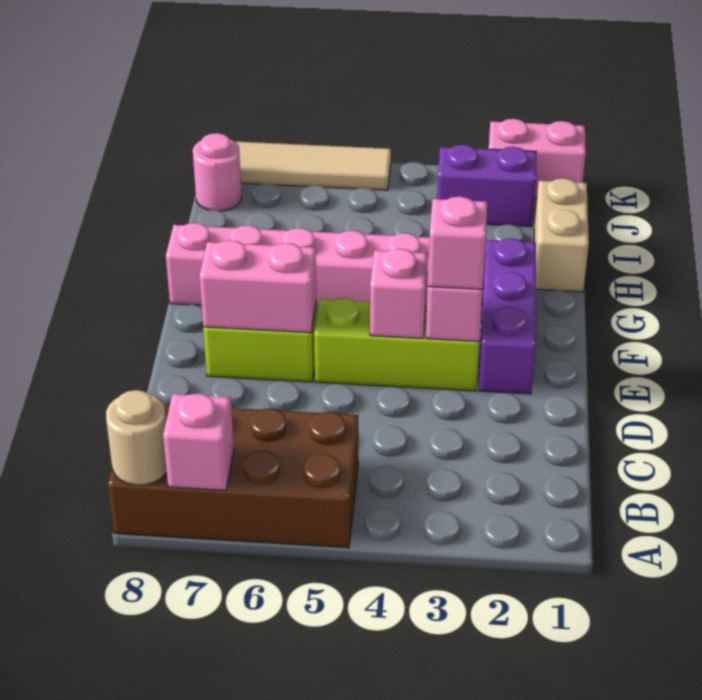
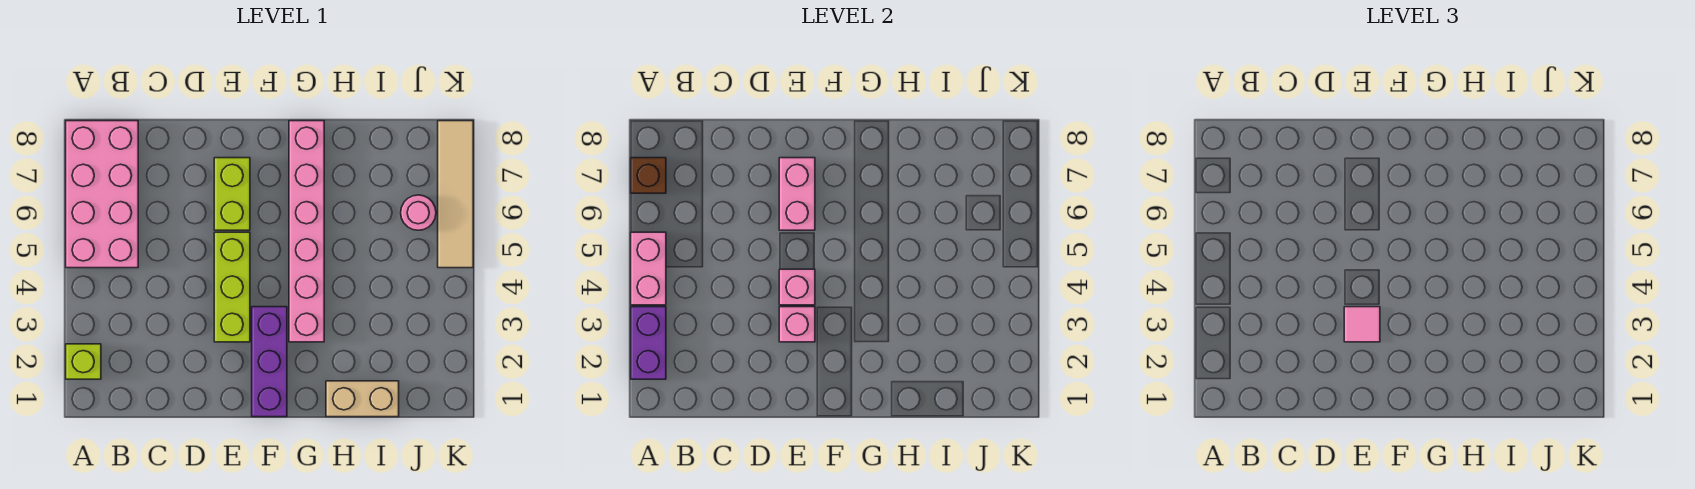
none -> lime 1x1 brick [66,344,101,379]
brown 2x4 brick [108,404,358,548] -> pink 2x4 brick [66,121,138,268]
pink 1x1 brick [163,393,234,490] -> brown 1x1 brick [631,158,666,193]
tan 1x1 round brick [106,390,167,485] -> none
purple 1x3 brick [479,238,536,394] -> purple 1x3 brick turned to [252,307,287,417]
pink 1x1 brick [428,196,487,289] -> pink 1x1 tile [1344,307,1380,342]
purple 1x2 brick [437,144,536,227] -> purple 1x2 brick moved to [631,307,666,379]
pink 1x1 round brick [193,133,242,211] -> pink 1x1 round brick moved to [401,195,436,230]
pink 1x2 brick [489,119,586,197] -> pink 1x2 brick moved to [631,232,666,305]

